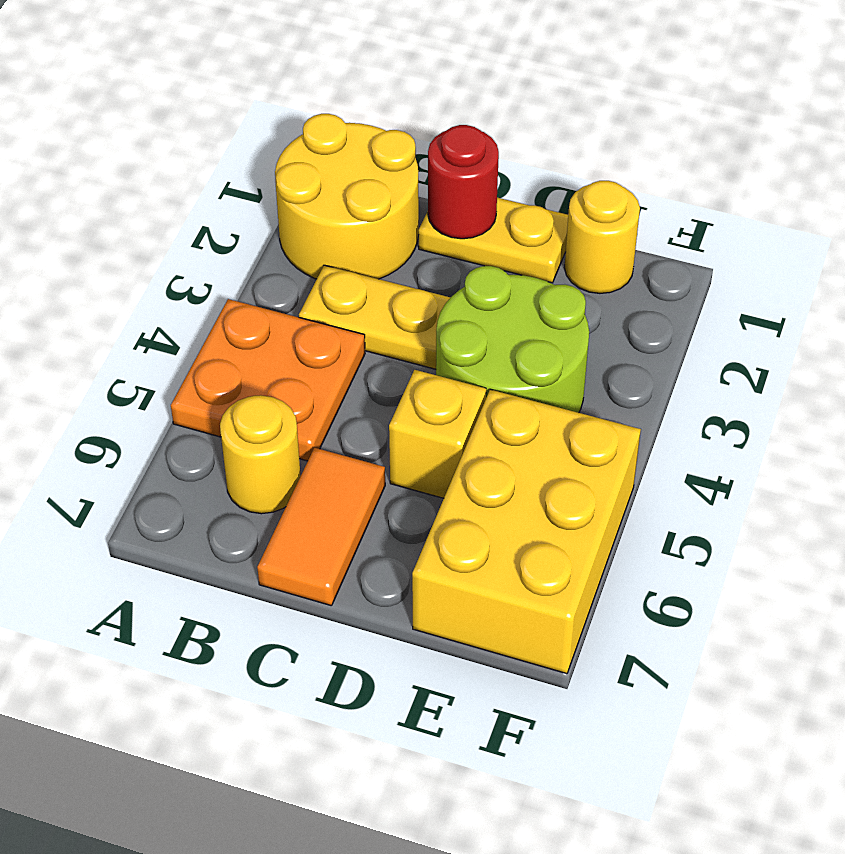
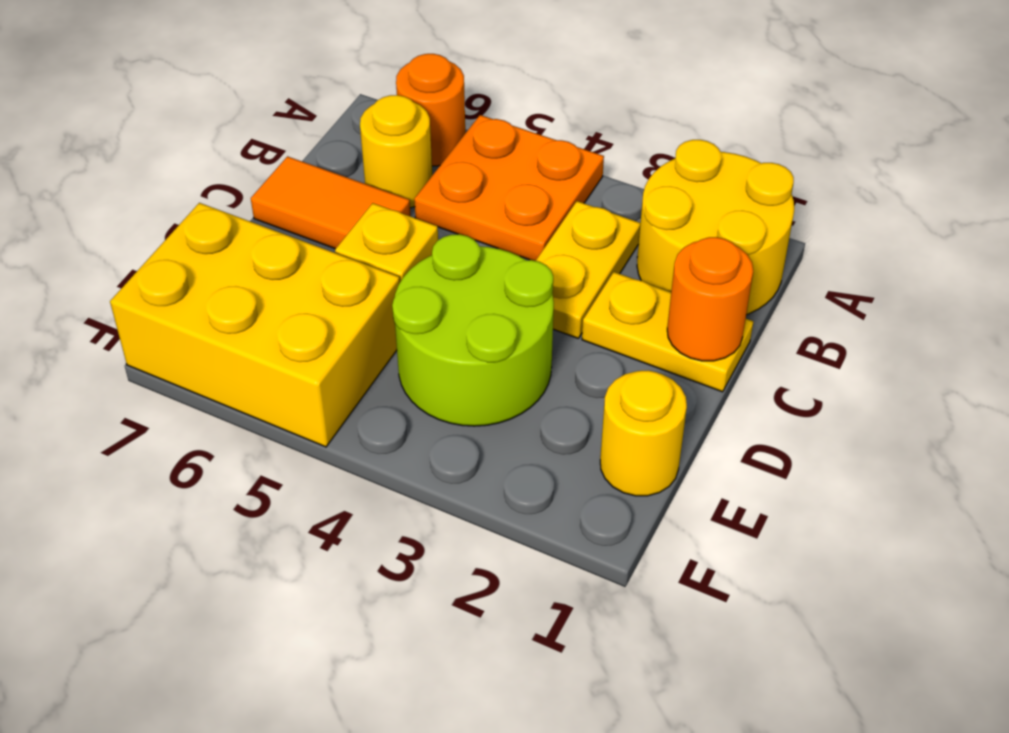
none -> orange 1x1 round brick [396,54,465,166]
yellow 1x2 plate [419,198,568,283] -> yellow 1x2 plate turned to [582,272,753,392]
red 1x1 round brick [428,125,499,239] -> orange 1x1 round brick [667,237,753,361]

